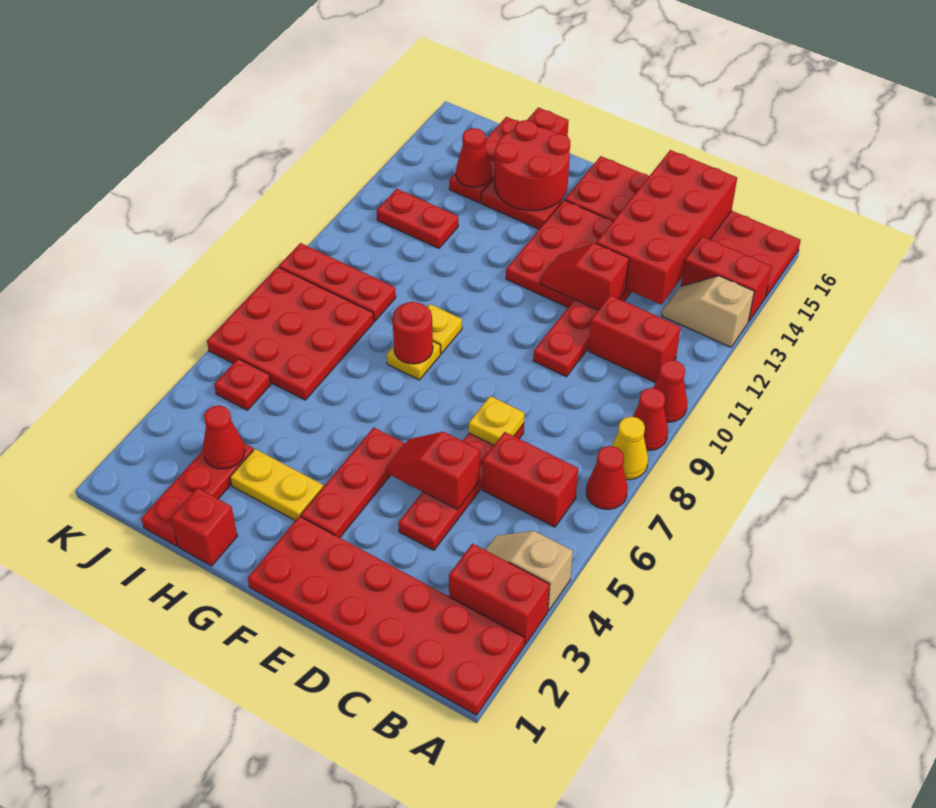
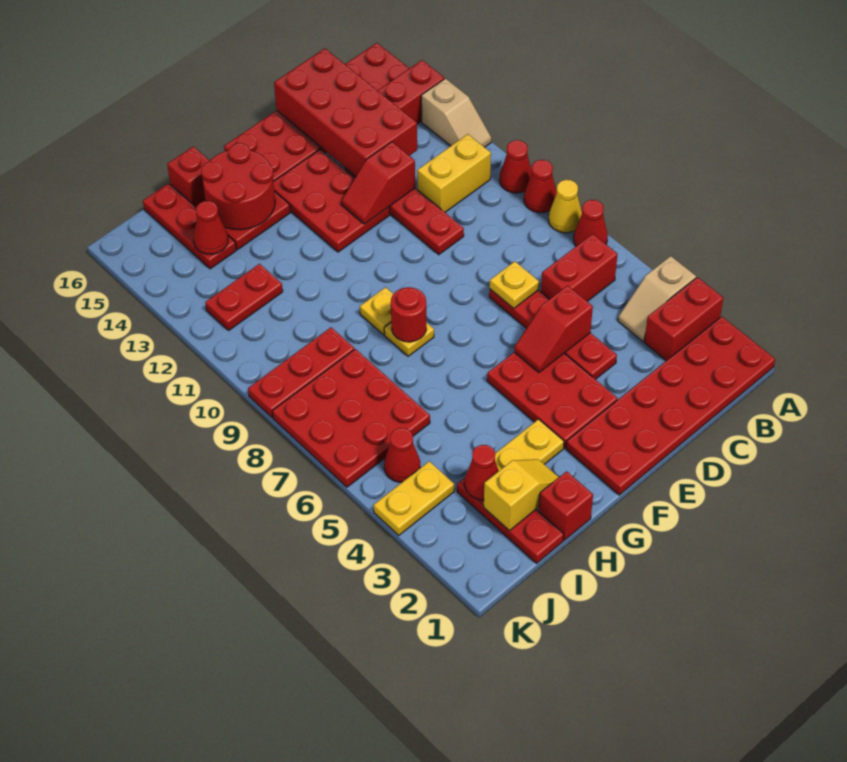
tan 1x2 slope [662,276,754,347] -> tan 1x2 slope turned to [421,79,491,147]
red 1x2 brick [588,295,681,383] -> yellow 1x2 brick [417,134,491,212]
red 1x3 plate [301,427,405,538] -> red 2x3 plate [487,352,618,448]
none -> yellow 1x2 slope [484,459,559,531]
none -> yellow 1x2 plate [374,461,454,535]
red 1x1 plate [214,359,271,410] -> red 1x1 cone [384,428,420,482]

